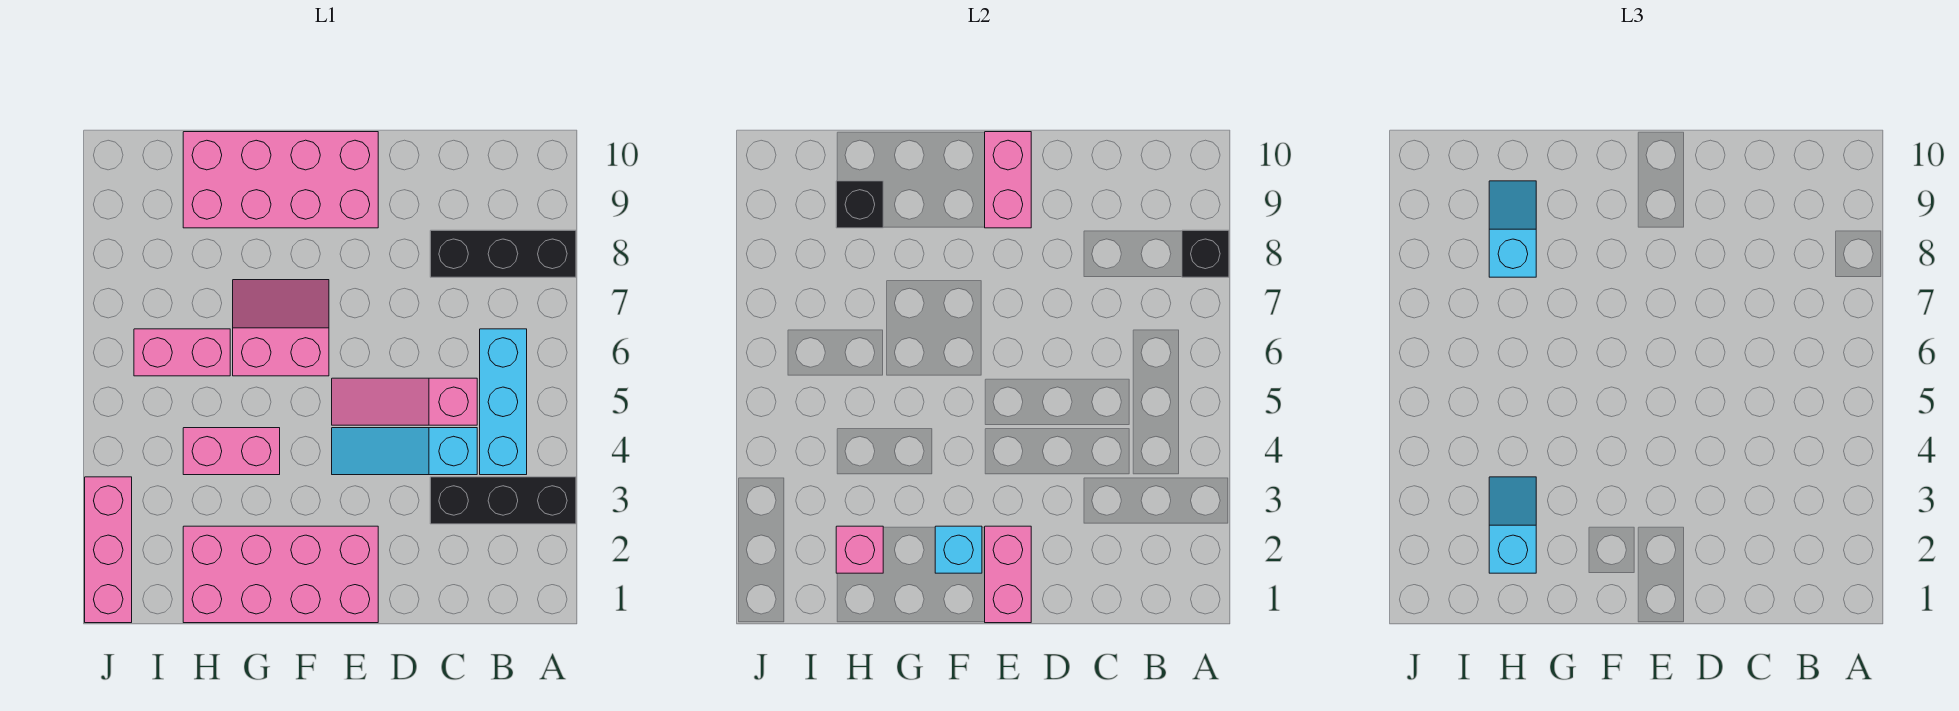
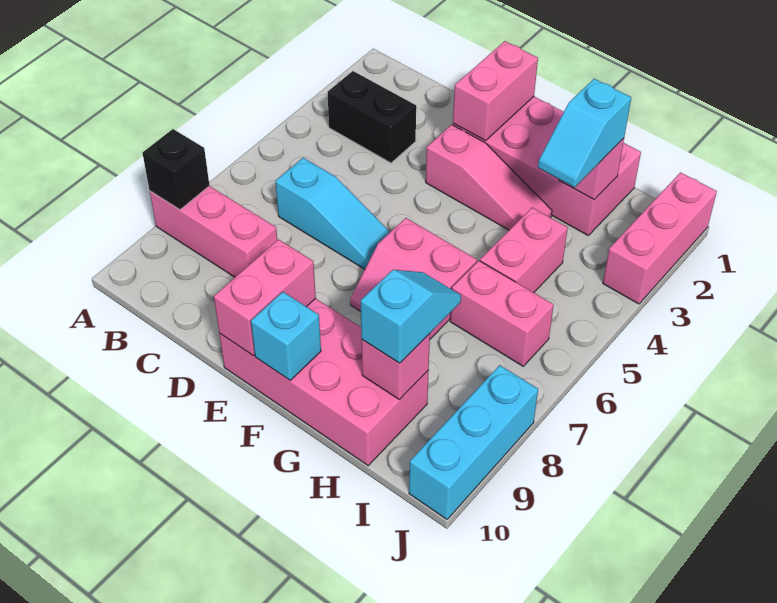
black 1x3 brick [430,477,576,524] -> black 1x2 brick [328,71,416,163]
black 1x3 brick [430,230,576,277] -> pink 1x3 brick [150,186,277,277]
cyan 1x3 brick [480,329,527,475] -> cyan 1x3 brick moved to [409,365,538,519]
cyan 1x3 slope [332,428,477,475] -> cyan 1x3 slope moved to [275,158,390,269]
pink 1x3 slope [332,378,477,425] -> pink 1x3 slope moved to [426,125,552,230]
cyan 1x1 brick [935,526,982,573] -> cyan 1x1 brick moved to [251,292,321,380]
pink 1x2 brick [183,428,280,475] -> pink 1x2 brick turned to [480,208,568,292]
cyan 1x2 slope [1489,181,1536,277] -> cyan 1x2 slope turned to [361,270,461,363]
black 1x1 brick [836,181,883,228] -> pink 1x1 brick [361,334,430,400]

